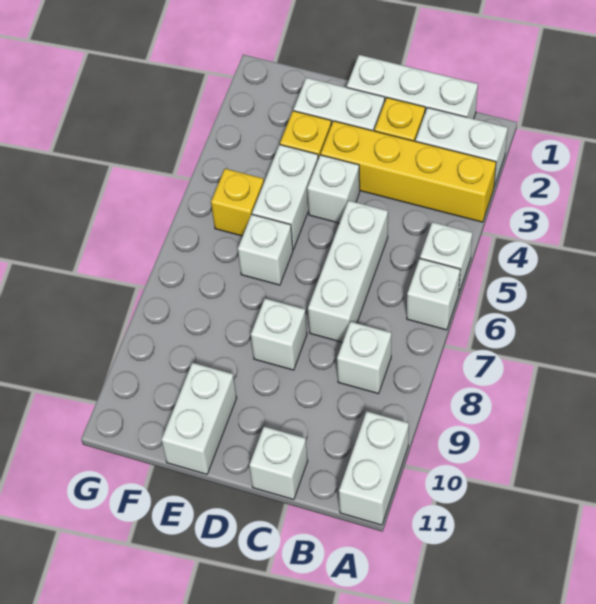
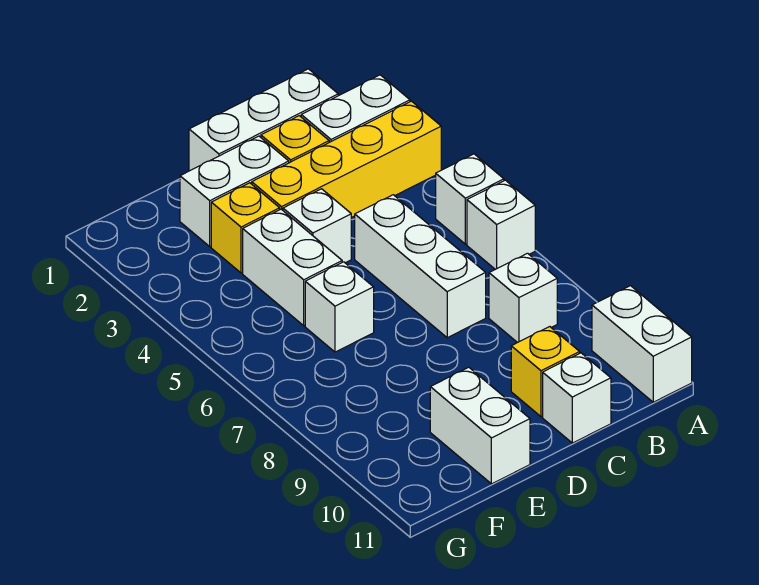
white 1x1 brick [251,298,307,370] -> none
yellow 1x1 brick [211,169,264,236] -> yellow 1x1 brick moved to [511,327,580,417]

